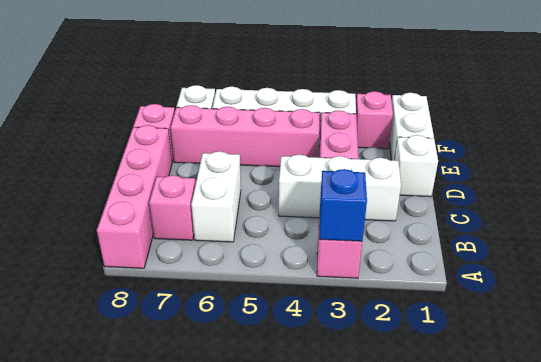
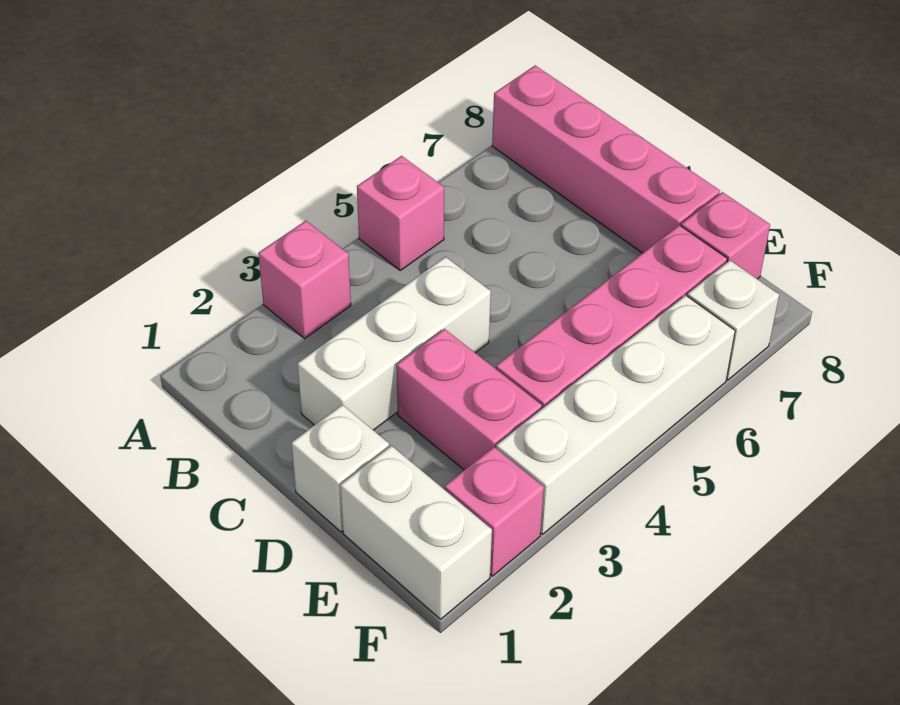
blue 1x1 brick [319,169,367,241] -> none
white 1x2 brick [191,151,241,242] -> none
pink 1x1 brick [149,175,196,240] -> pink 1x1 brick moved to [357,156,444,270]

